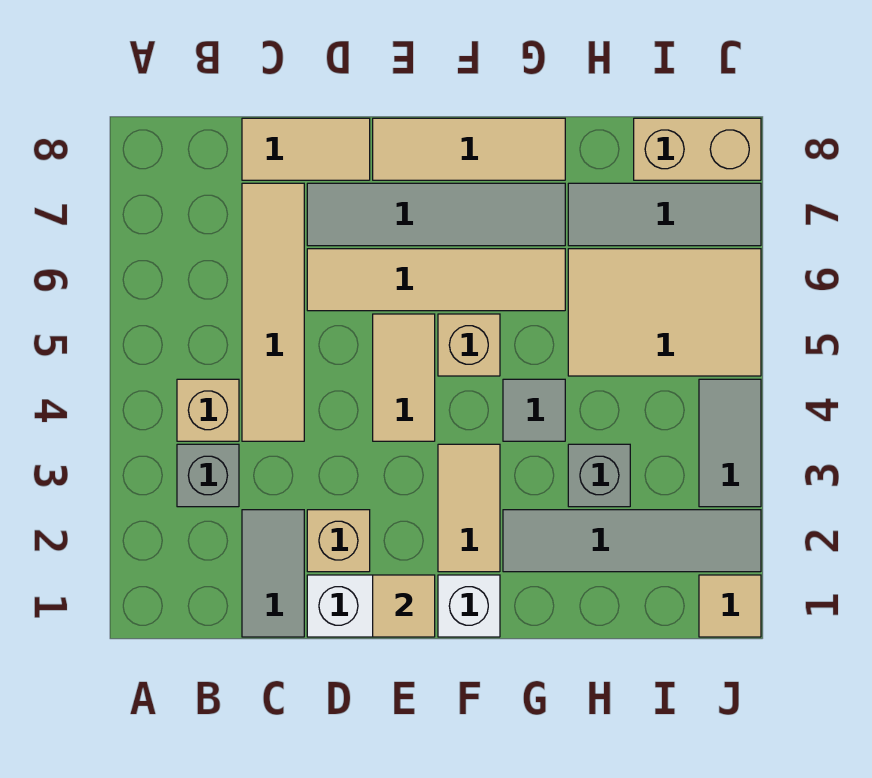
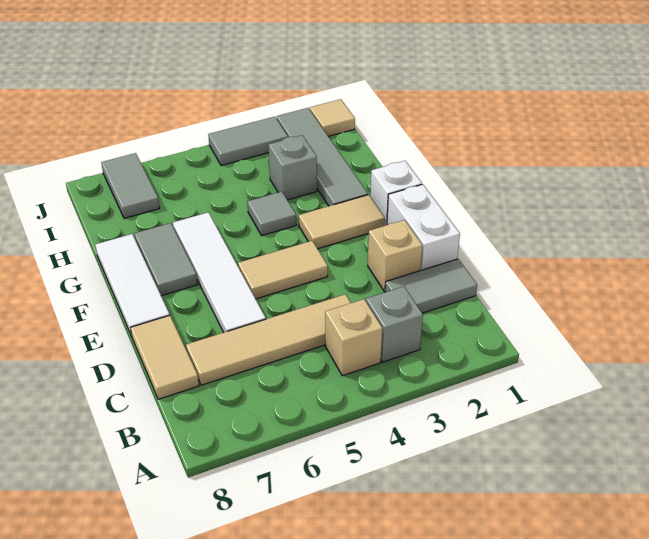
tan 1x4 tile [307,249,565,311] -> white 1x4 tile [173,212,266,332]
grey 1x4 tile [307,183,565,246] -> grey 1x2 tile [134,223,198,296]
tan 1x1 tile [373,575,435,637] -> none
tan 1x3 tile [373,118,565,180] -> white 1x3 tile [95,234,170,336]
tan 1x1 brick [438,314,500,376] -> none
tan 2x3 tile [568,249,761,376] -> none
grey 1x3 tile [568,183,761,246] -> grey 1x2 tile [101,153,160,219]
tan 1x2 brick [634,118,761,180] -> none

